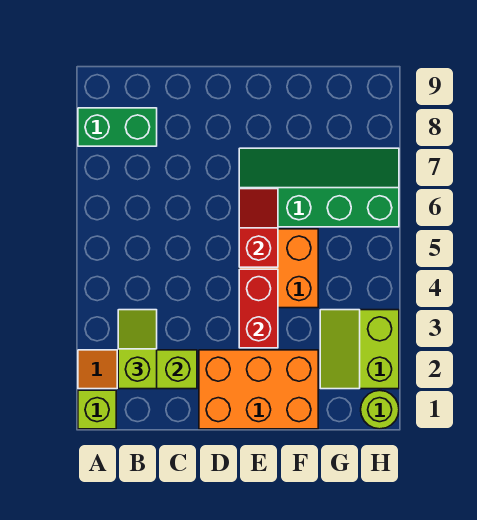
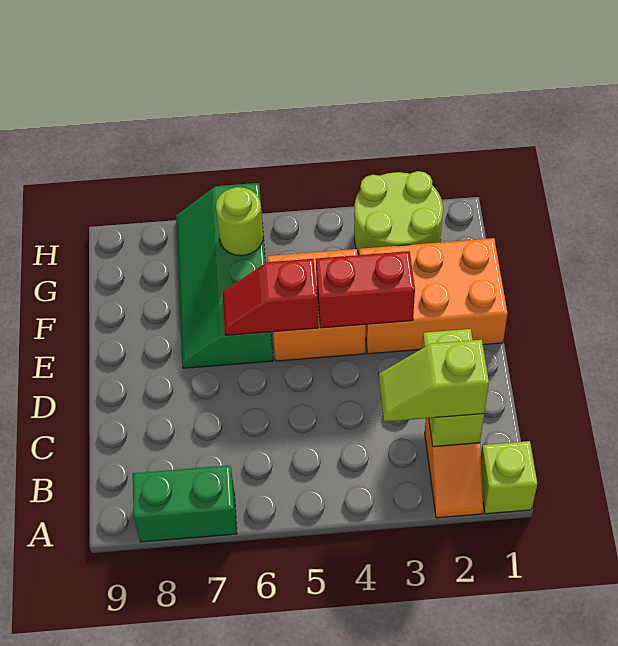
green 1x2 brick [78,108,157,146] -> green 1x2 brick turned to [133,465,237,542]
orange 2x3 brick [199,350,318,429] -> orange 2x3 brick turned to [359,238,508,354]
lime 2x2 slope [320,310,399,389] -> lime 2x2 round brick [354,171,443,254]
lime 1x1 round brick [361,390,399,429] -> lime 1x1 round brick moved to [216,187,263,256]

